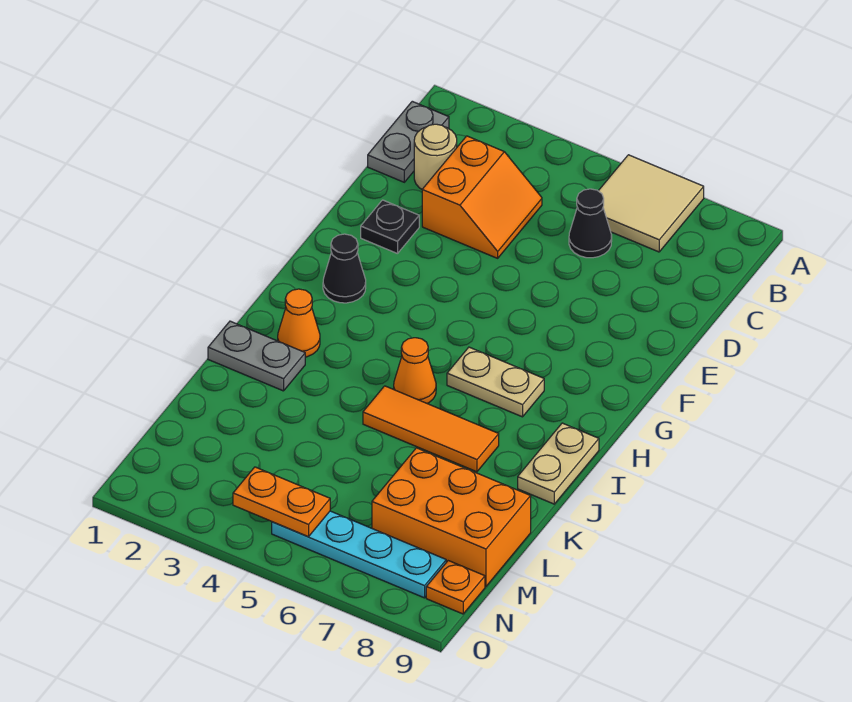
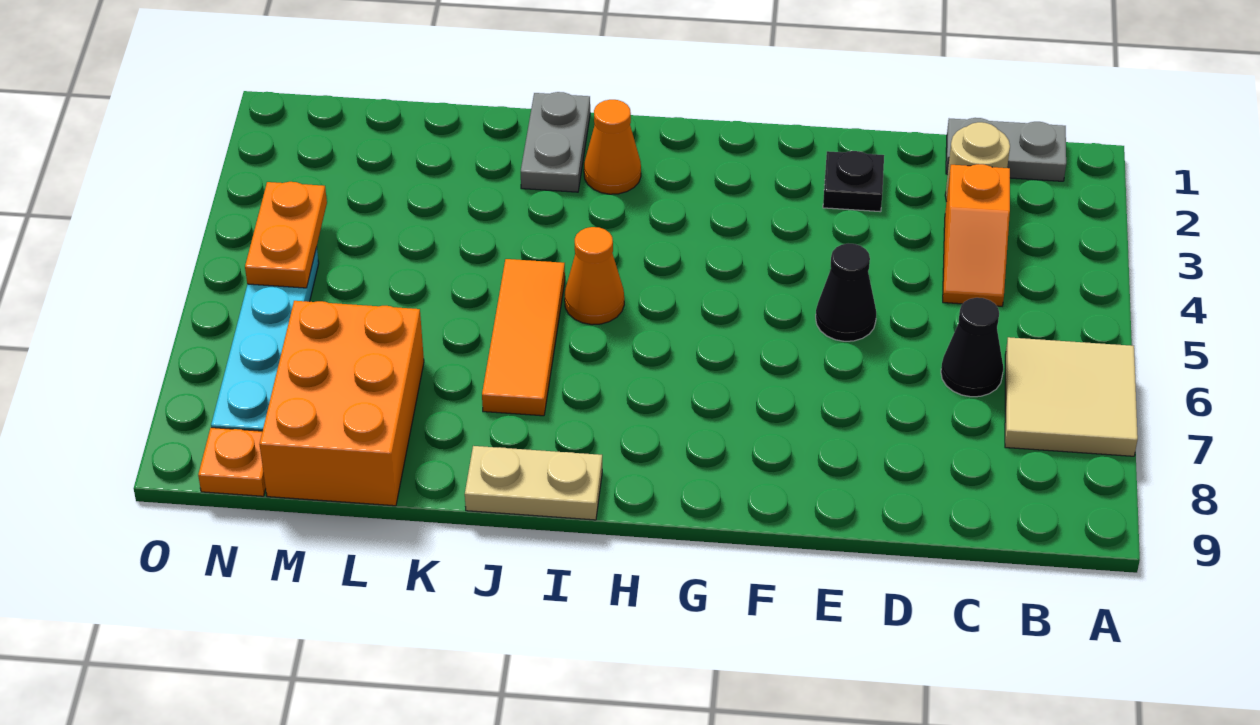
orange 2x2 slope [422,136,542,258] -> orange 1x2 slope [943,164,1010,306]
black 1x1 cone [323,234,366,303] -> black 1x1 cone moved to [816,244,876,341]
tan 1x2 plate [447,347,544,417] -> none

